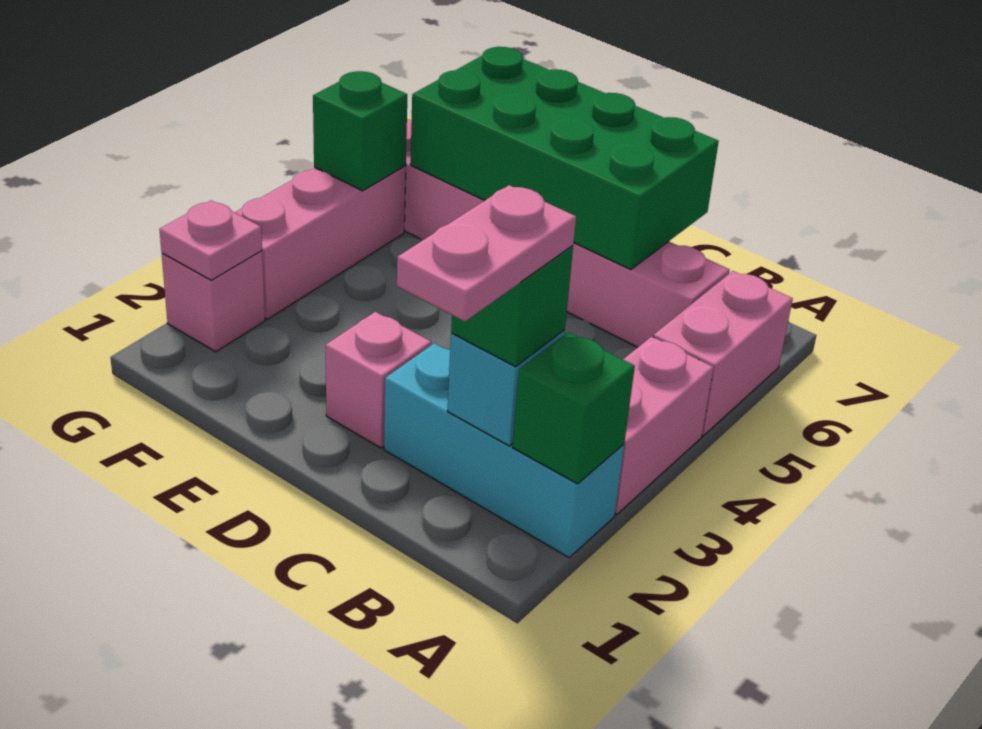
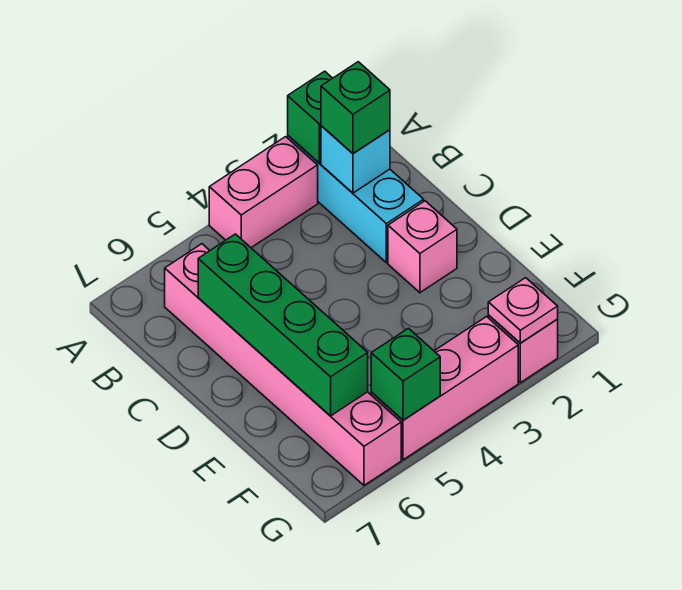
pink 1x2 brick [653,271,793,436] -> none
pink 1x2 plate [397,185,576,322] -> none
green 2x4 brick [410,47,719,270] -> green 1x4 brick [198,234,368,416]

